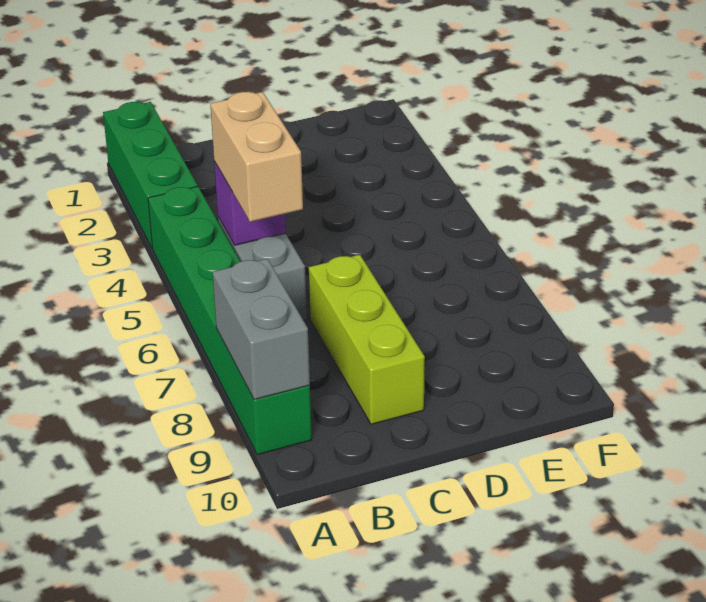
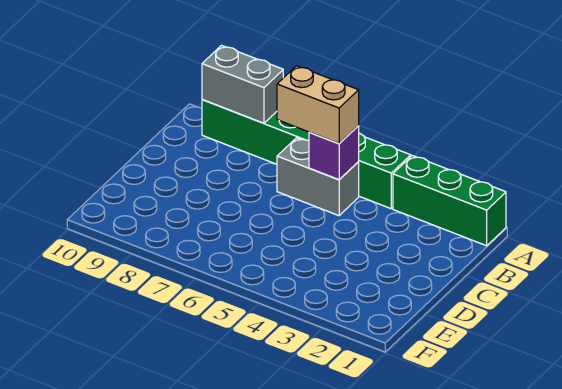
lime 1x3 brick [309,255,425,424] -> none

